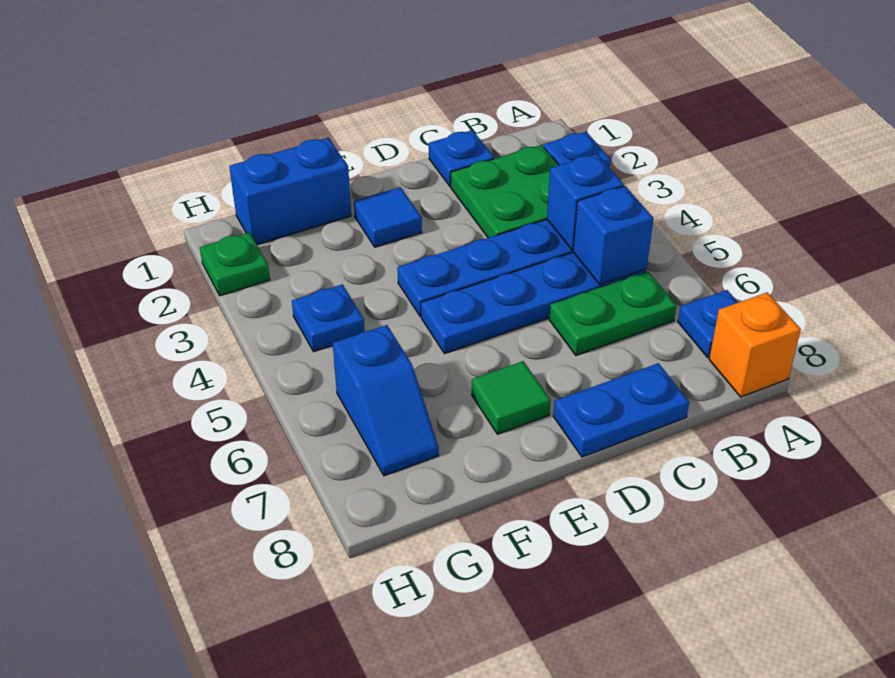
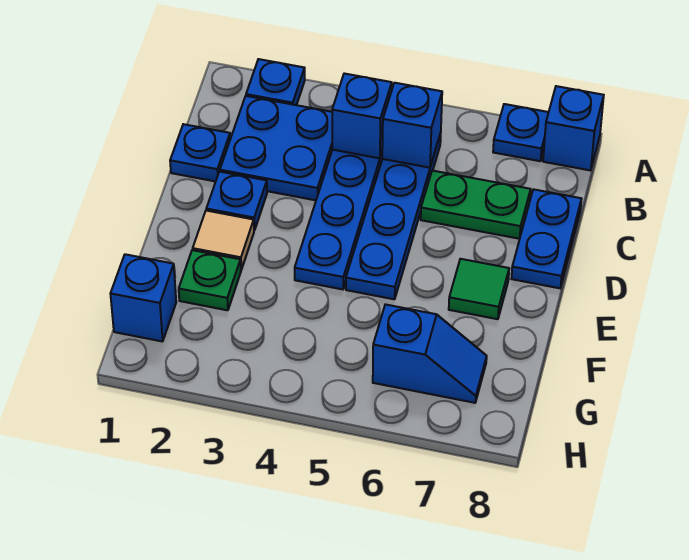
orange 1x1 brick [709,293,801,397] -> blue 1x1 brick [543,86,604,171]
green 2x2 plate [451,145,558,238] -> blue 2x2 plate [220,96,332,200]
green 1x2 plate [549,271,676,356] -> green 1x2 plate turned to [421,171,531,239]
blue 1x1 tile [354,187,422,247] -> tan 1x1 tile [193,211,254,270]
blue 1x2 brick [229,138,351,245] -> blue 1x1 brick [110,254,176,341]
blue 1x1 plate [292,284,365,352] -> blue 1x1 plate moved to [206,172,267,230]
green 1x1 plate [200,232,270,296] -> green 1x1 plate moved to [179,250,241,310]

